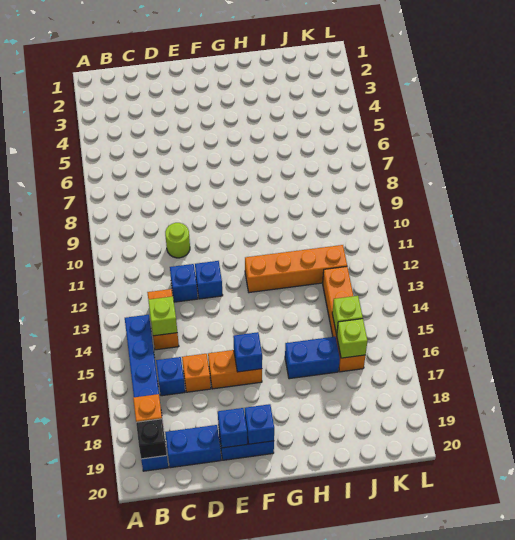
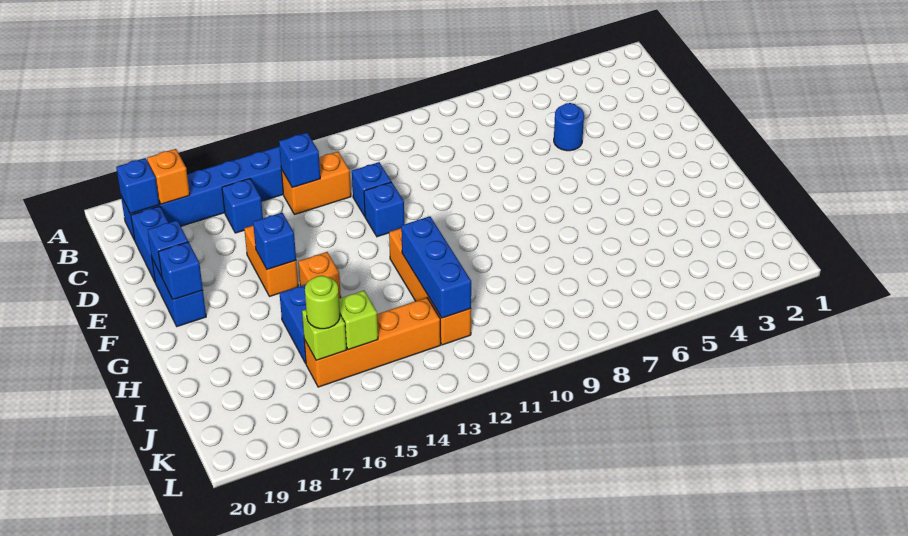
black 1x1 brick [136,419,167,459] -> blue 1x1 brick [116,158,159,214]
lime 1x1 brick [148,296,177,336] -> blue 1x1 brick [279,133,320,188]
none -> blue 1x1 round brick [554,103,584,151]
lime 1x1 round brick [165,223,190,258] -> lime 1x1 round brick moved to [305,276,340,329]
orange 1x1 brick [182,354,211,392] -> orange 1x1 brick moved to [298,252,341,298]
none -> blue 1x3 brick [401,216,471,318]

